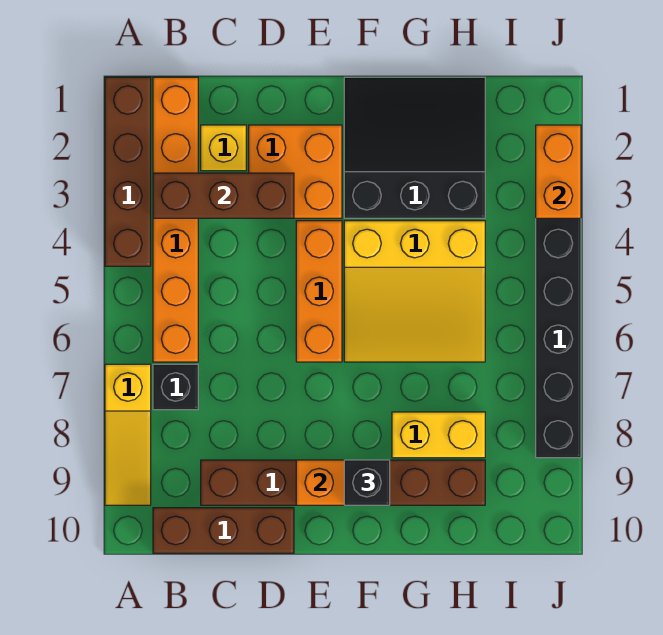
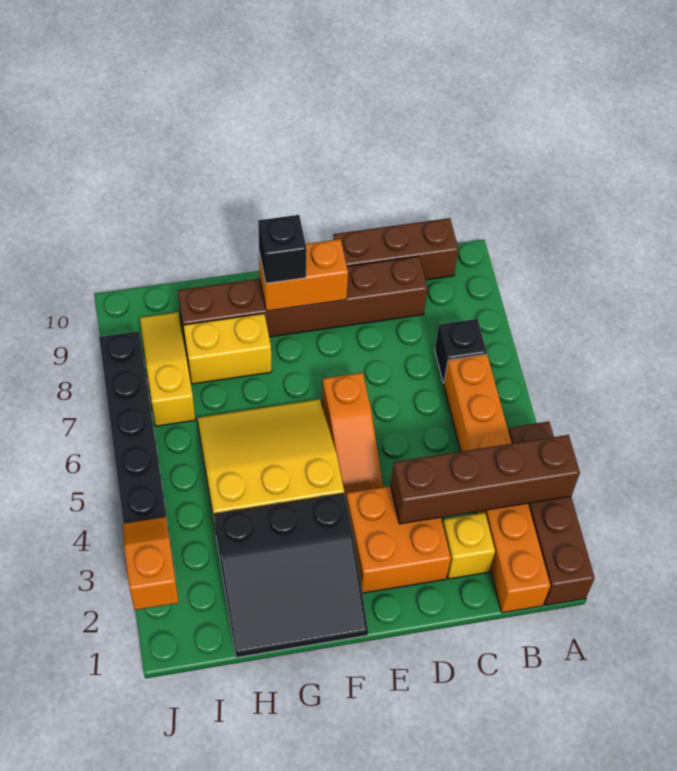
yellow 1x3 slope [105,364,151,505] -> yellow 1x3 slope moved to [140,312,195,426]
brown 1x3 brick [153,173,294,218] -> brown 1x4 brick [391,435,580,524]
orange 1x3 brick [296,221,342,362] -> orange 1x3 slope [322,373,383,498]
orange 1x2 brick [536,125,581,218] -> orange 1x2 slope [123,517,179,610]

